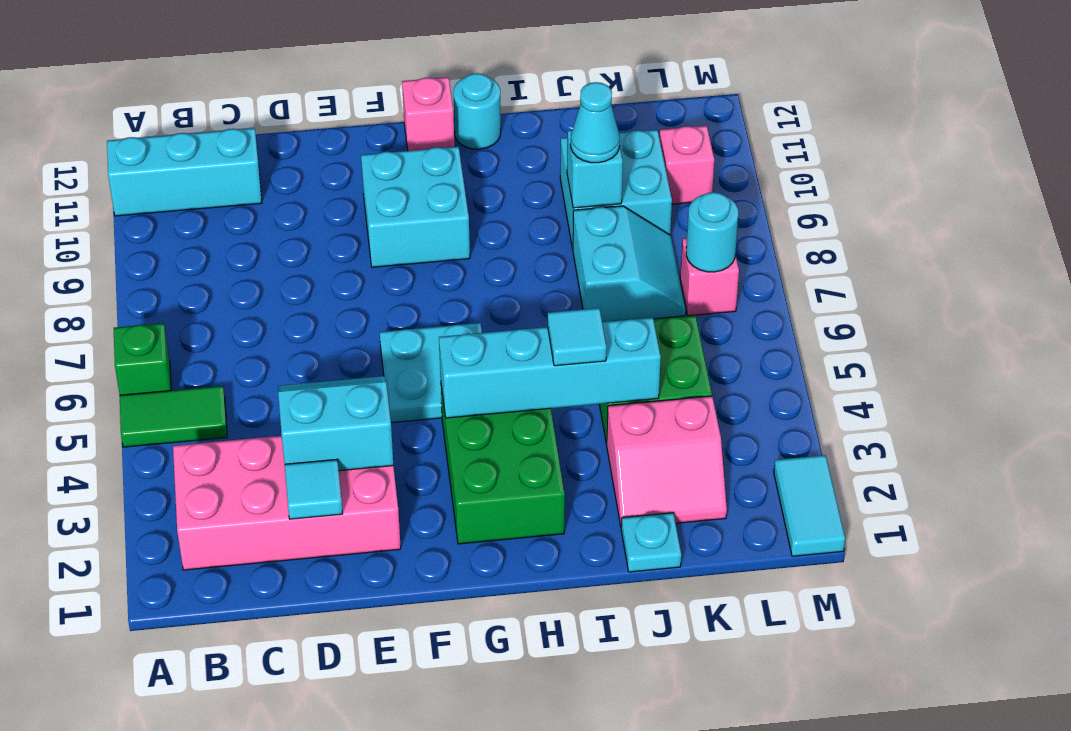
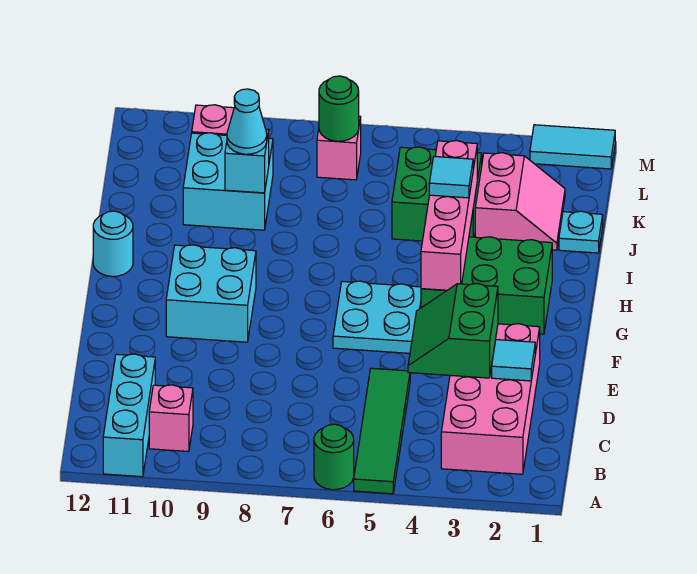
green 1x2 tile [119,386,227,447] -> green 1x4 tile [354,368,410,494]
green 1x1 brick [114,323,171,395] -> green 1x1 round brick [314,424,354,490]
cyan 2x2 slope [278,376,393,471] -> green 2x2 slope [408,284,498,378]
cyan 1x4 brick [439,318,661,418] -> pink 1x4 brick [421,141,477,290]
pink 1x1 brick [402,77,455,151] -> pink 1x1 brick moved to [149,385,193,452]
cyan 2x2 slope [573,206,686,322] -> none
cyan 1x1 round brick [686,192,738,272] -> green 1x1 round brick [319,76,359,141]

